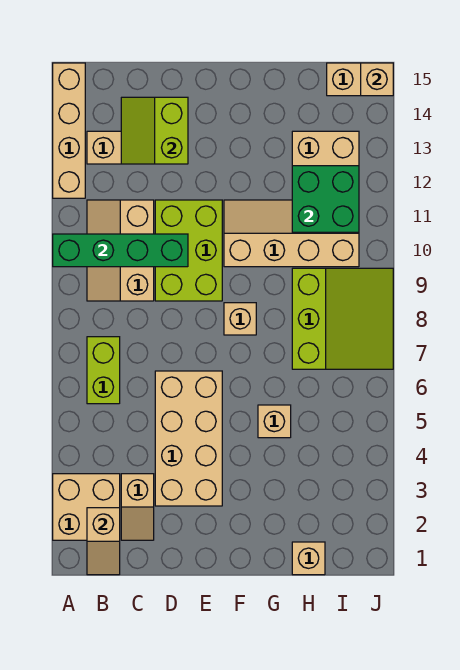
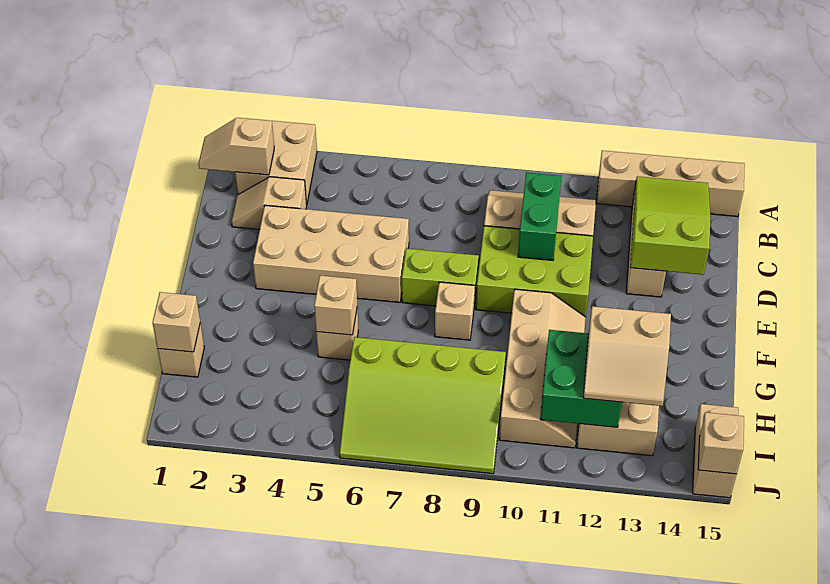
green 1x4 brick [53,234,188,267] -> green 1x2 brick [518,173,561,260]
lime 1x2 brick [87,337,120,404] -> lime 1x2 brick moved to [402,248,479,306]
lime 2x2 slope [121,97,188,164] -> lime 2x3 slope [630,176,710,275]
none -> tan 1x1 brick [314,275,357,335]
none -> tan 1x1 brick [152,292,200,352]
lime 3x3 slope [292,268,393,369] -> lime 3x4 slope [340,337,506,474]
none -> tan 2x2 slope [583,306,671,406]

